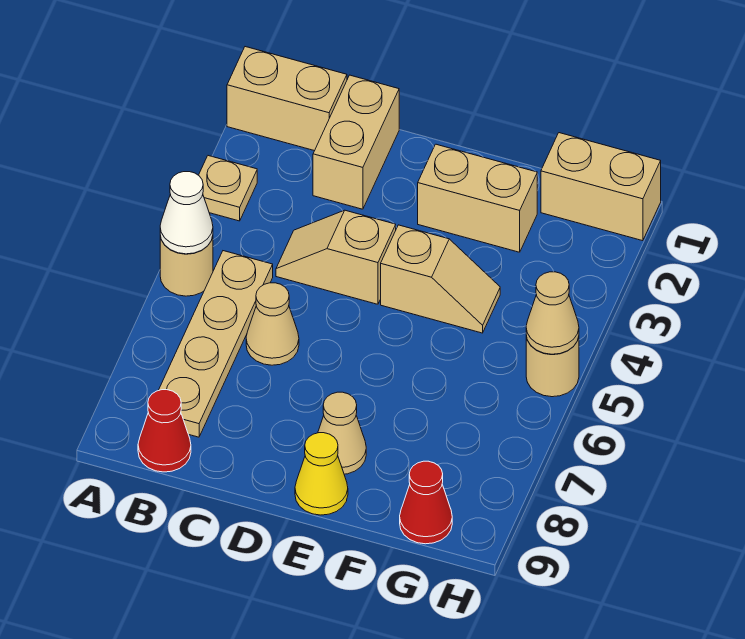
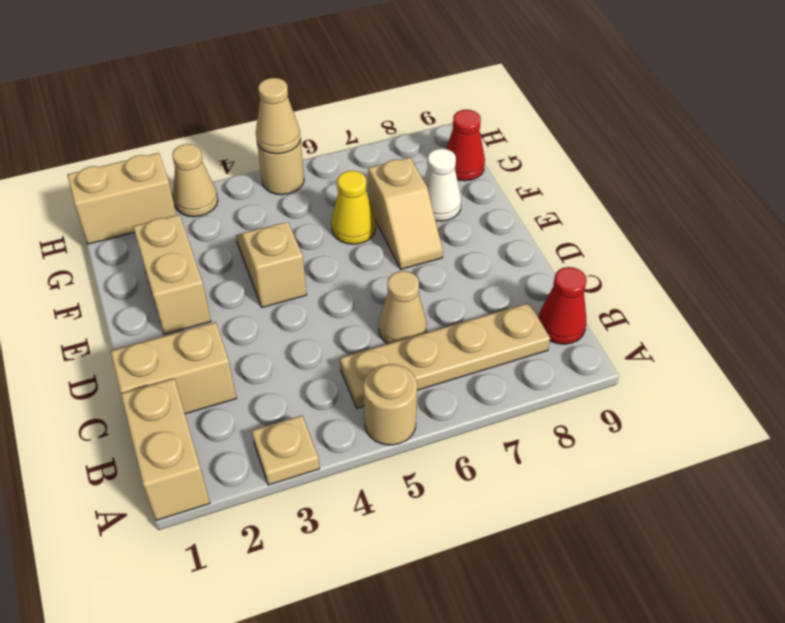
white 1x1 cone [160,172,213,254] -> white 1x1 cone moved to [424,148,461,221]
tan 1x2 slope [276,210,396,304] -> tan 1x2 slope moved to [368,157,443,269]
tan 1x1 cone [318,392,366,474] -> tan 1x1 cone moved to [172,144,218,217]
yellow 1x1 cone [295,433,348,515] -> yellow 1x1 cone moved to [331,171,376,244]
tan 1x2 brick [541,133,661,241] -> tan 1x2 brick turned to [68,153,176,244]

